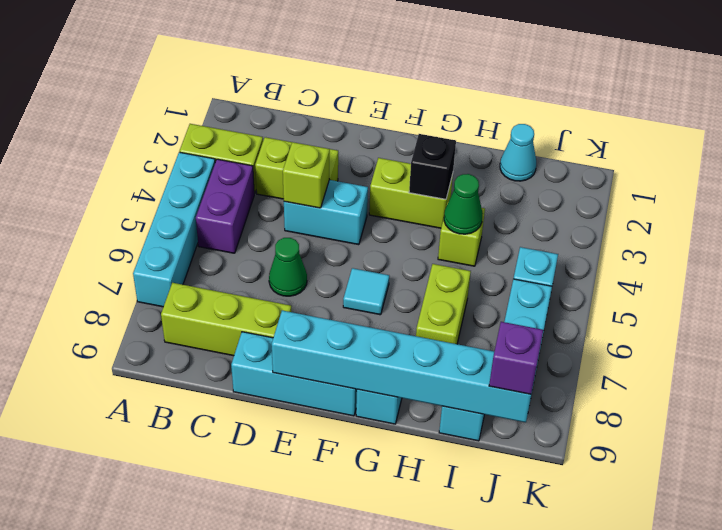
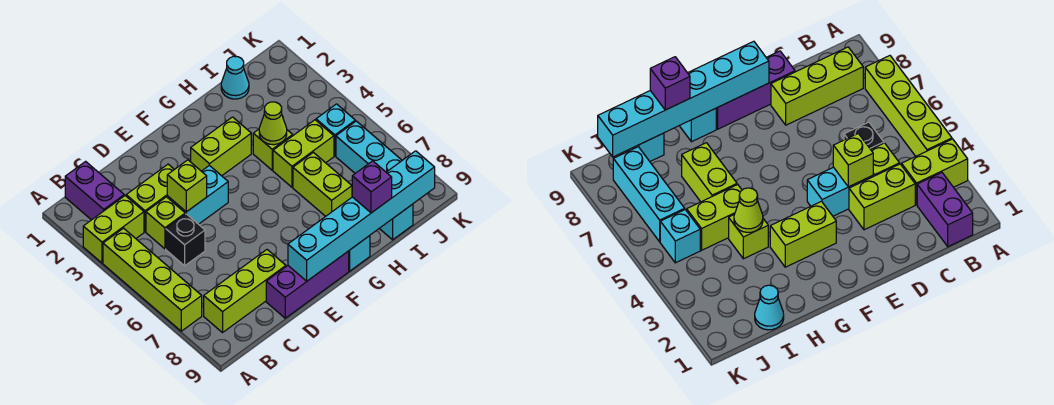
cyan 1x4 brick [133,152,215,307] -> lime 1x4 brick [103,228,202,331]
purple 1x2 brick [196,159,254,253] -> purple 1x2 brick moved to [65,161,124,220]
none -> lime 1x1 brick [146,197,185,249]
green 1x1 cone [269,238,307,296] -> none
cyan 1x3 brick [231,332,357,416] -> purple 1x3 brick [266,251,349,318]
cyan 1x1 tile [343,268,389,315] -> none
black 1x1 brick [409,134,456,199] -> black 1x1 brick moved to [166,214,205,266]
green 1x1 cone [444,174,483,234] -> lime 1x1 cone [259,102,287,145]
none -> lime 1x2 brick [273,120,334,187]
purple 1x1 brick [489,322,543,394] -> purple 1x1 brick moved to [352,161,392,213]

